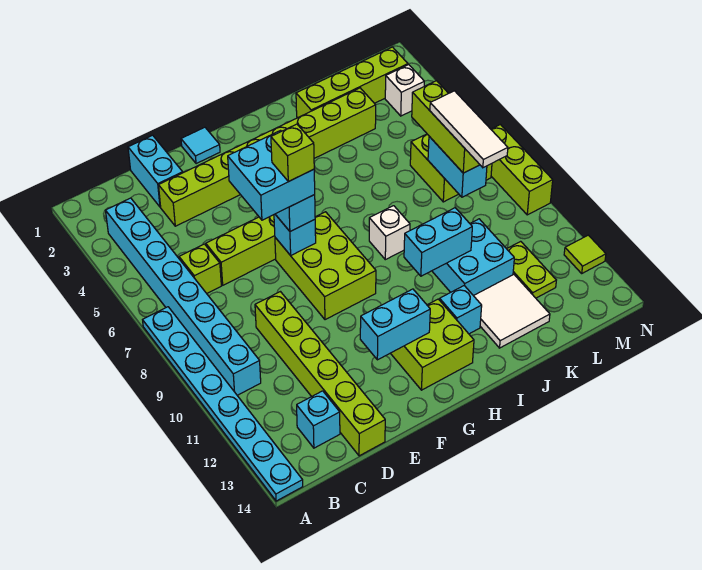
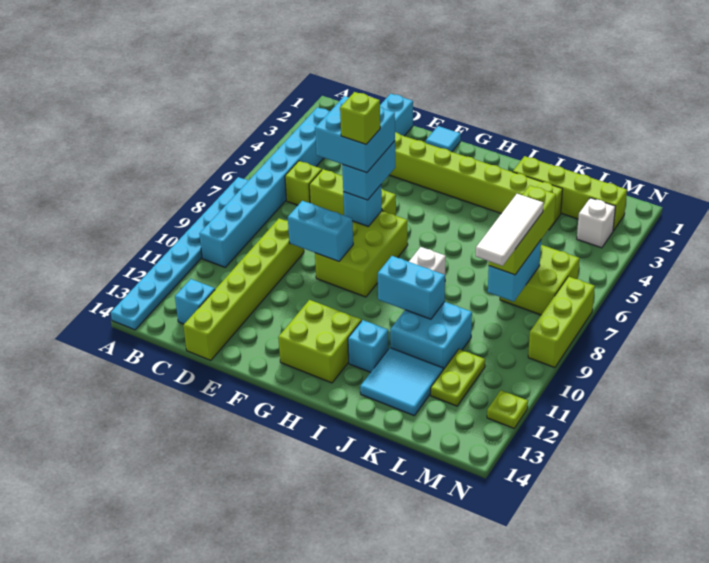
cyan 1x2 brick [360,289,430,360] -> cyan 1x2 brick moved to [288,201,353,261]
white 2x2 tile [474,275,550,348] -> cyan 2x2 tile [360,348,443,415]
lime 1x1 tile [564,235,606,273] -> lime 1x1 plate [487,390,528,428]

